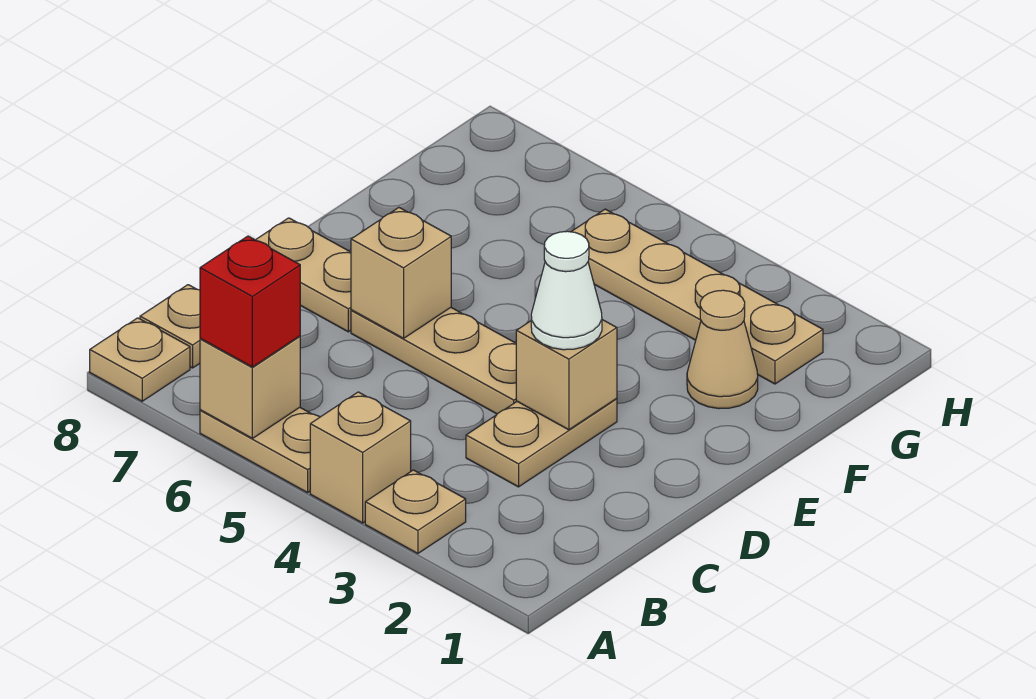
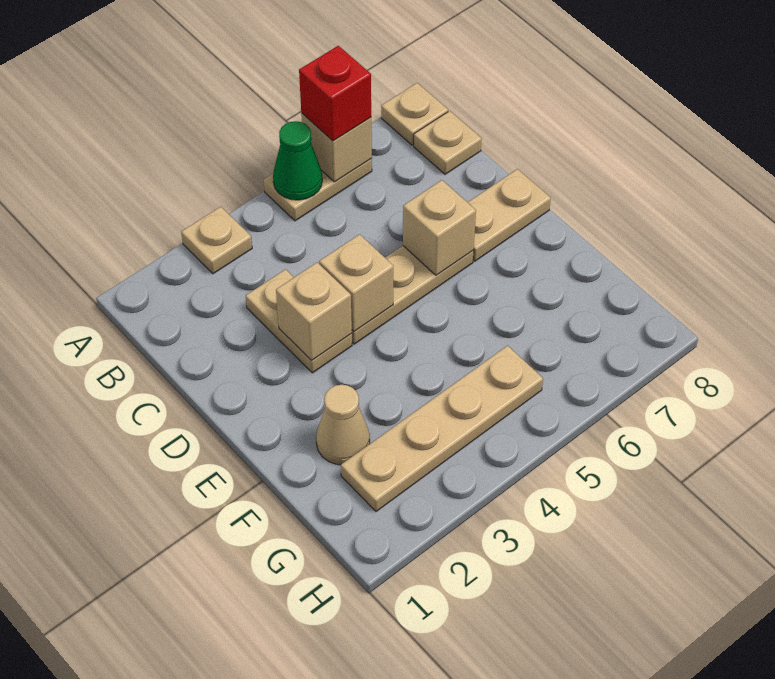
tan 1x1 brick [310,392,411,523] -> tan 1x1 brick moved to [319,234,393,331]
none -> green 1x1 cone [273,121,322,200]
white 1x1 cone [531,231,602,350] -> none

